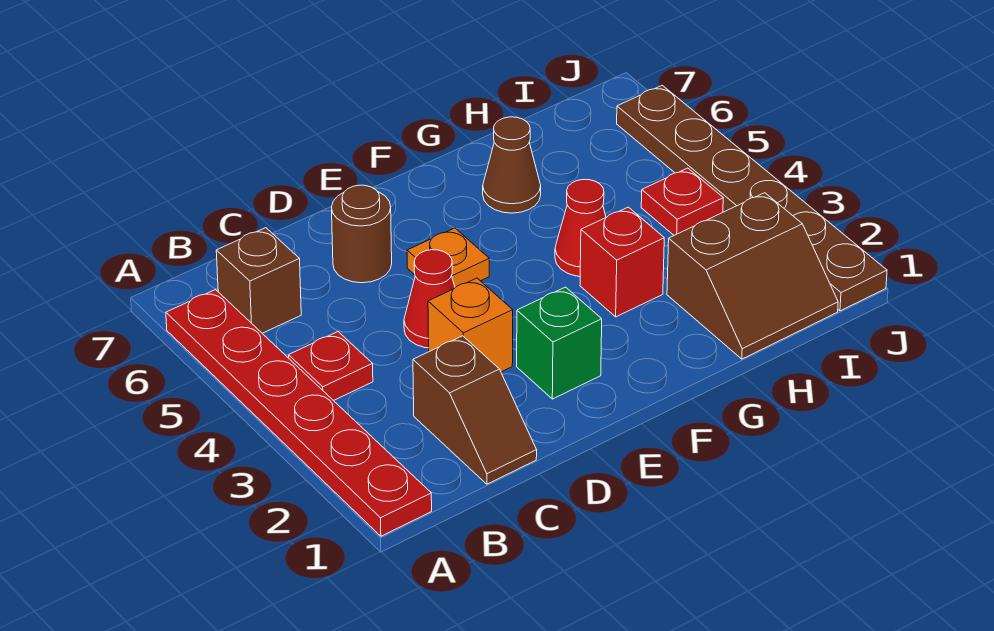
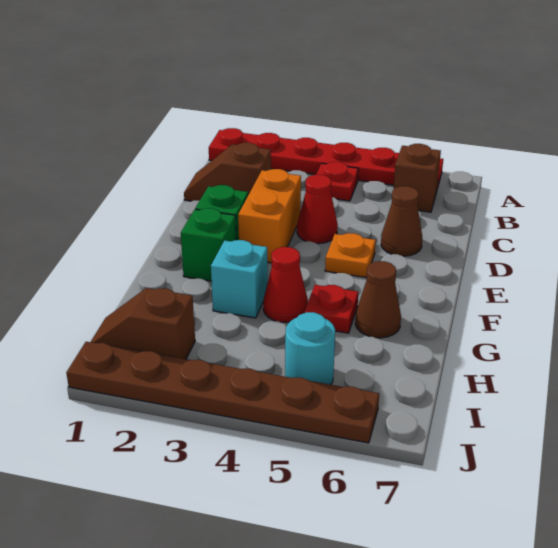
orange 1x1 brick [428,278,513,372] -> orange 1x2 brick [238,169,301,263]
brown 1x1 round brick [332,185,392,283] -> brown 1x1 cone [381,186,422,256]
none -> green 1x1 brick [181,208,236,281]
red 1x1 brick [580,207,664,317] -> cyan 1x1 brick [211,240,268,318]
brown 2x2 slope [667,193,838,359] -> brown 1x2 slope [91,288,195,359]
red 1x1 plate [641,168,723,235] -> red 1x1 plate moved to [304,285,358,333]
none -> cyan 1x1 round brick [285,312,335,385]

